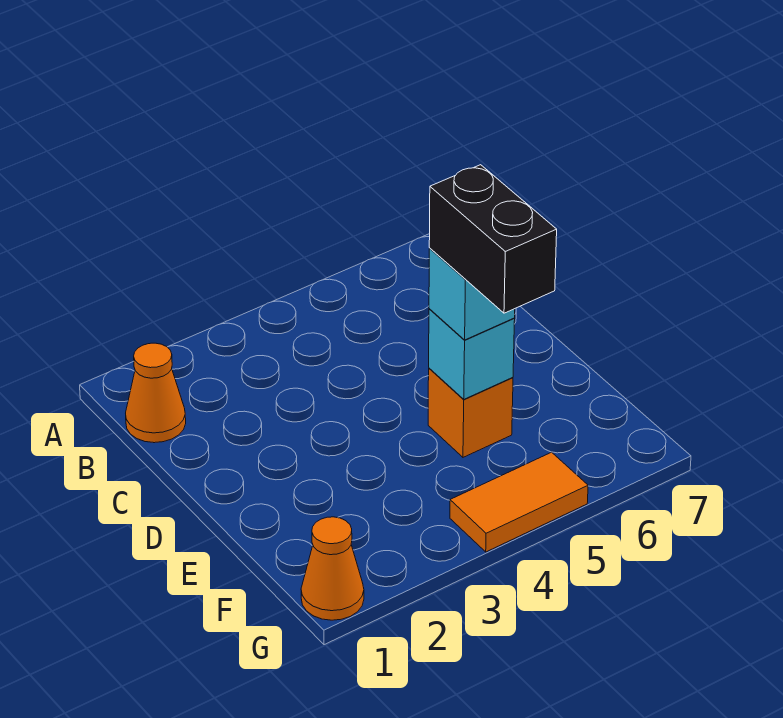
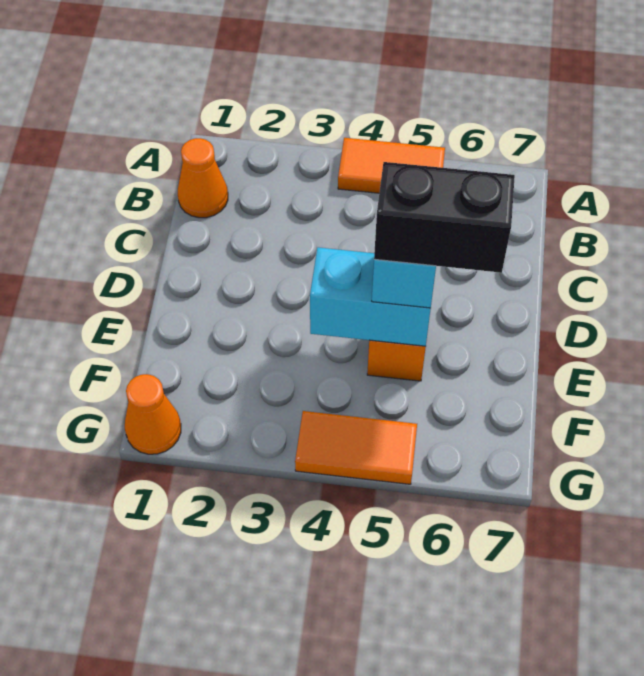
none -> orange 1x2 tile [338,138,445,193]
cyan 1x1 brick [429,309,515,399] -> cyan 1x2 brick [310,247,431,346]
black 1x2 brick [429,165,557,313] -> black 1x2 brick turned to [374,162,515,273]

